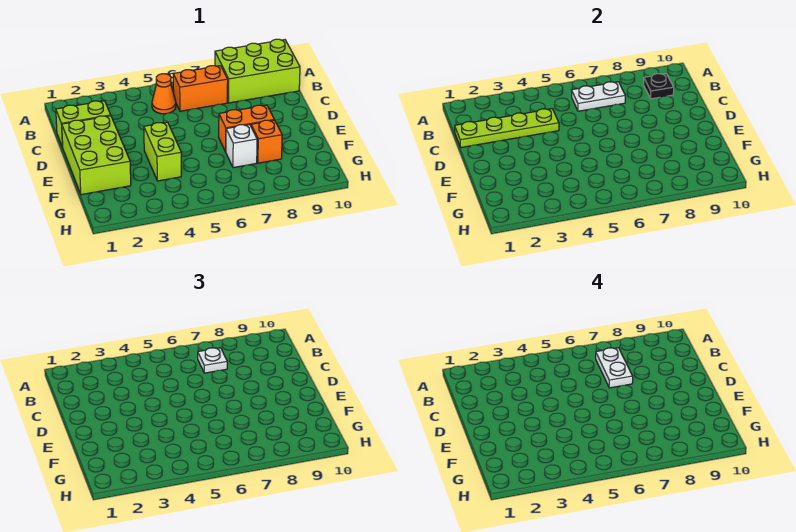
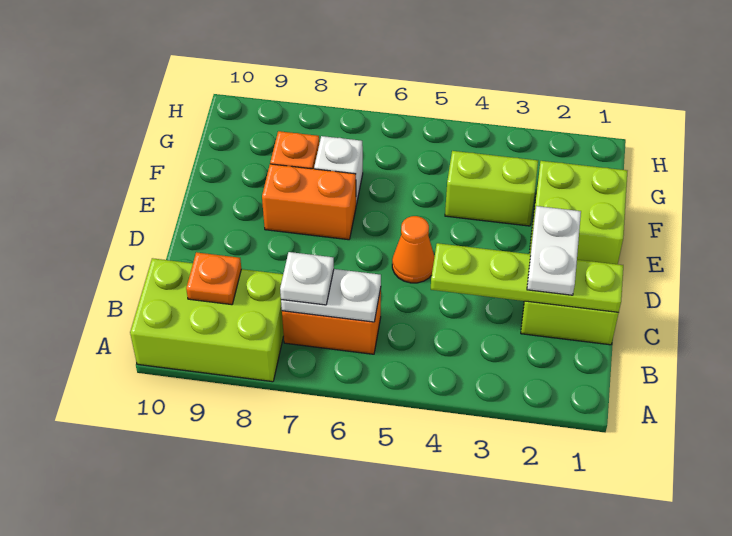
orange 1x1 cone [152,74,176,114] -> orange 1x1 cone moved to [392,216,435,283]
white 1x2 plate [596,348,633,388] -> white 1x2 plate moved to [527,206,581,295]
black 1x1 plate [644,74,674,99] -> orange 1x1 plate [186,252,241,305]
lime 2x3 brick [62,116,131,195] -> lime 2x2 brick [529,161,627,264]
lime 1x2 brick [144,122,181,181] -> lime 1x2 brick turned to [445,151,538,226]

